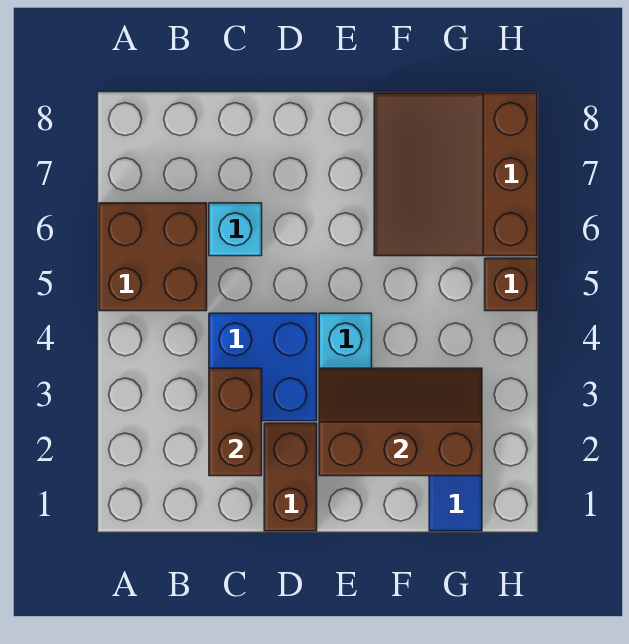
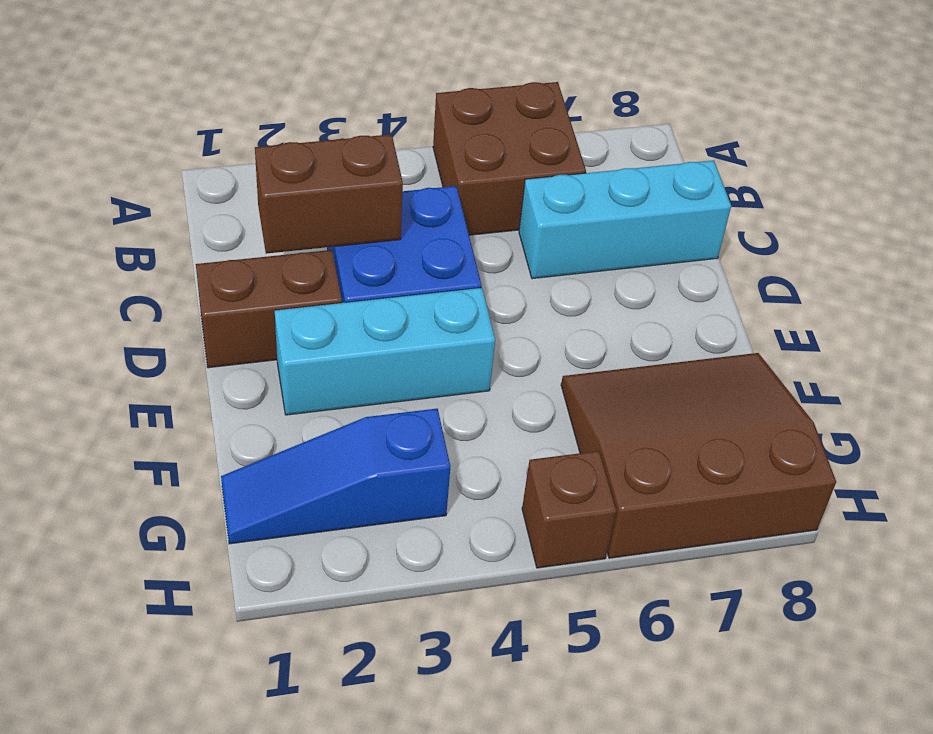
cyan 1x1 brick [209,203,262,256] -> cyan 1x3 brick [519,160,731,279]
brown 2x3 slope [319,368,482,476] -> none

